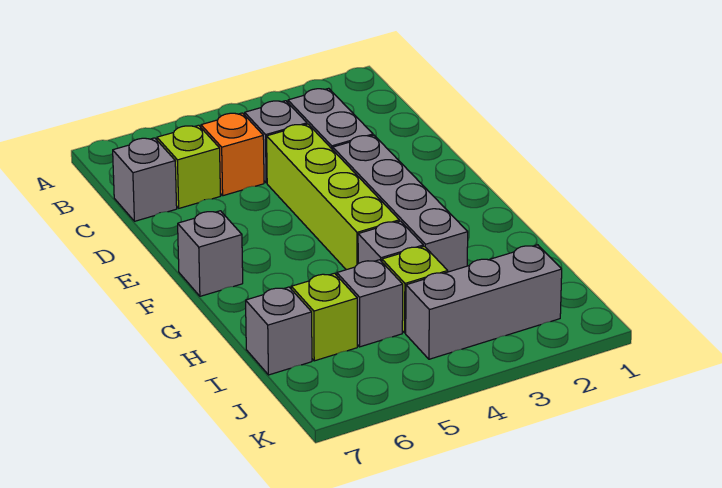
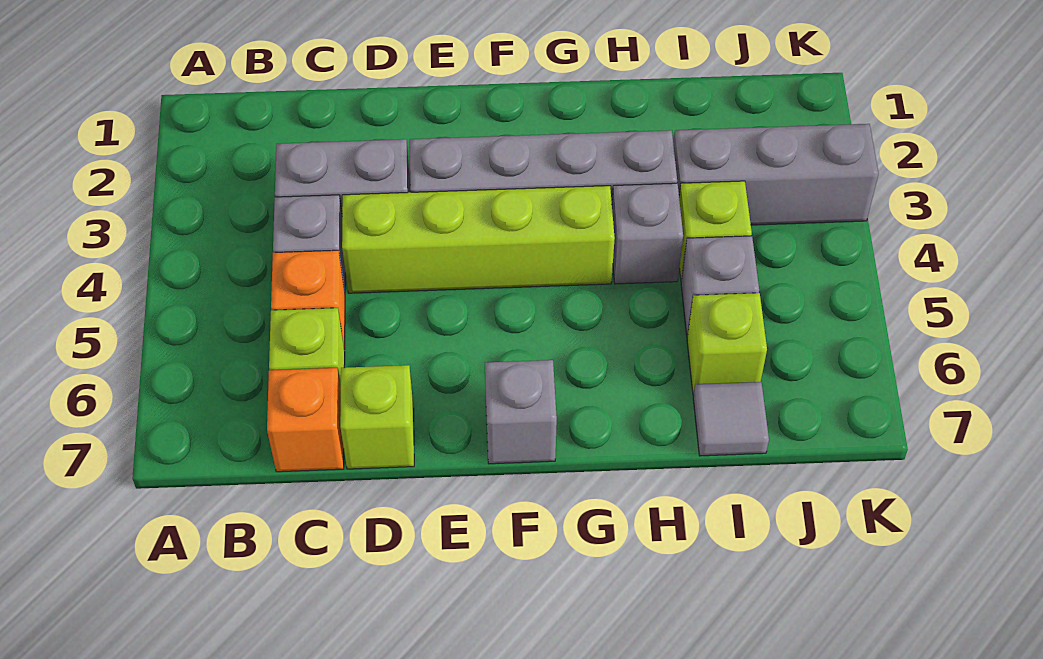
grey 1x1 brick [113,138,177,221] -> orange 1x1 brick [267,368,344,472]
none -> lime 1x1 brick [340,365,414,469]
grey 1x1 brick [246,287,312,375] -> grey 1x1 tile [693,382,769,456]
grey 1x3 brick [406,245,562,359] -> grey 1x3 brick turned to [673,124,879,225]

